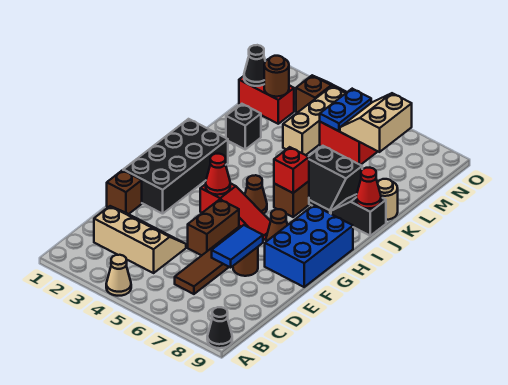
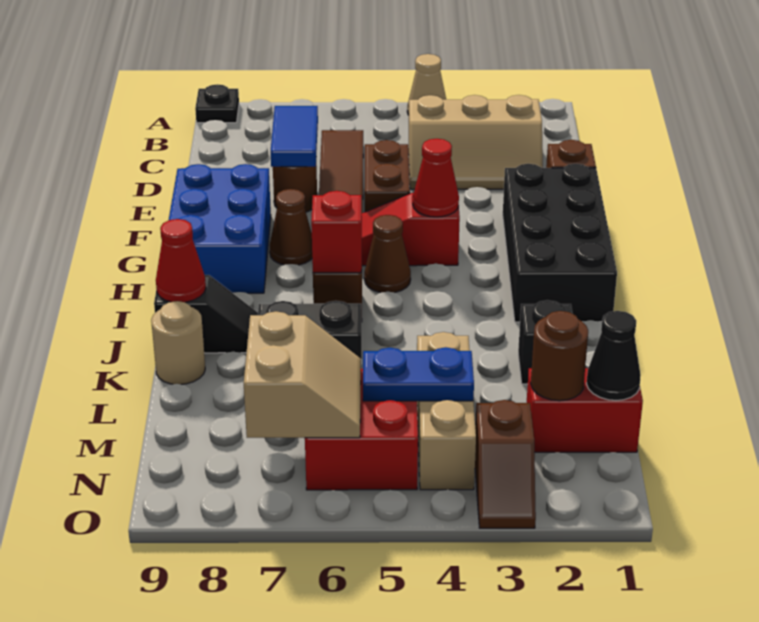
black 1x1 cone [207,307,232,348] -> black 1x1 plate [195,84,239,123]
blue 1x2 plate [320,89,371,131] -> blue 1x2 plate turned to [363,347,474,401]

